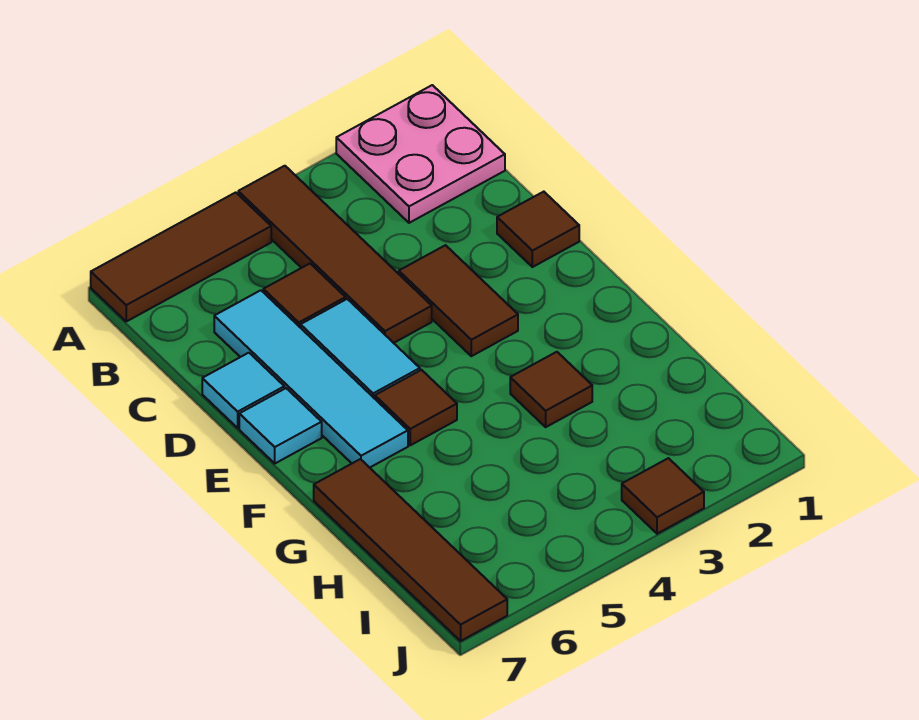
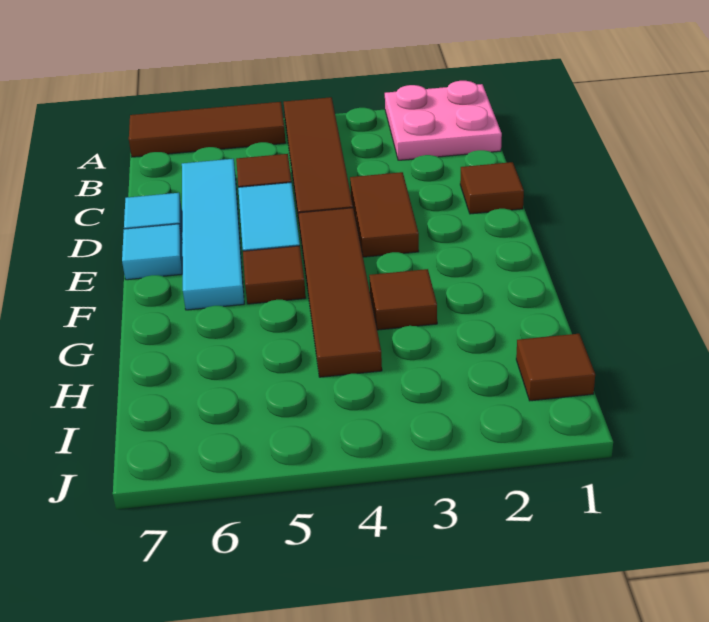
brown 1x4 tile [314,459,507,641] -> brown 1x4 tile moved to [298,208,382,377]
brown 1x1 tile [622,458,704,534] -> brown 1x1 tile moved to [516,334,595,401]

